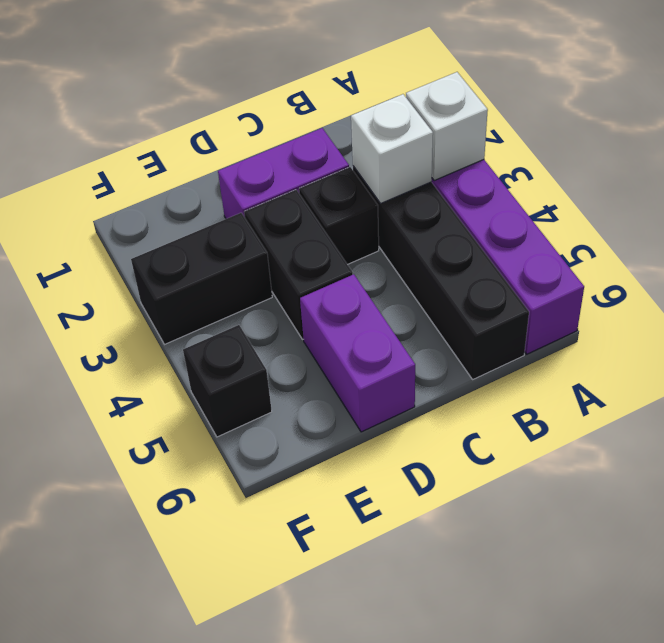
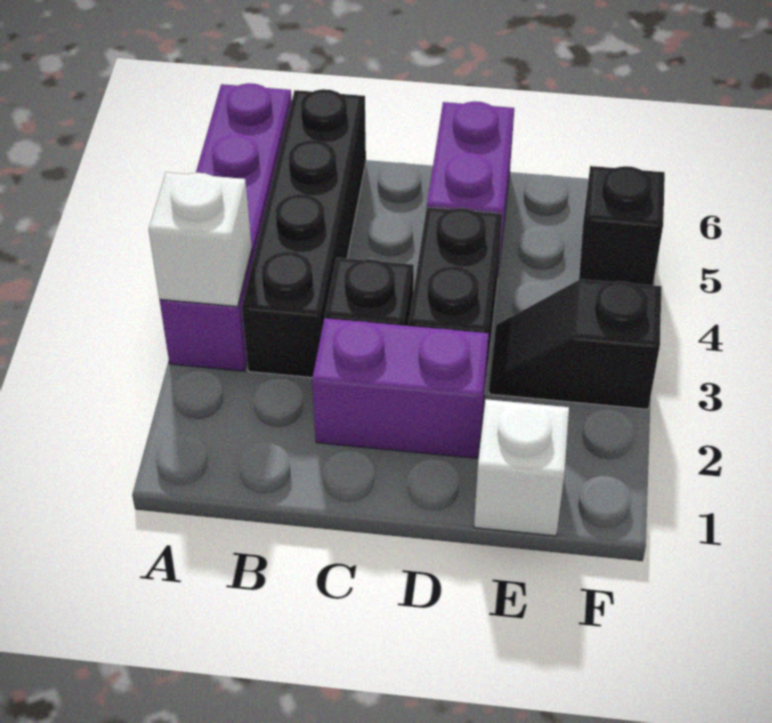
white 1x1 brick [351,94,433,204] -> white 1x1 brick moved to [474,399,569,536]
black 1x2 brick [131,213,272,344] -> black 1x2 slope [489,279,662,409]

